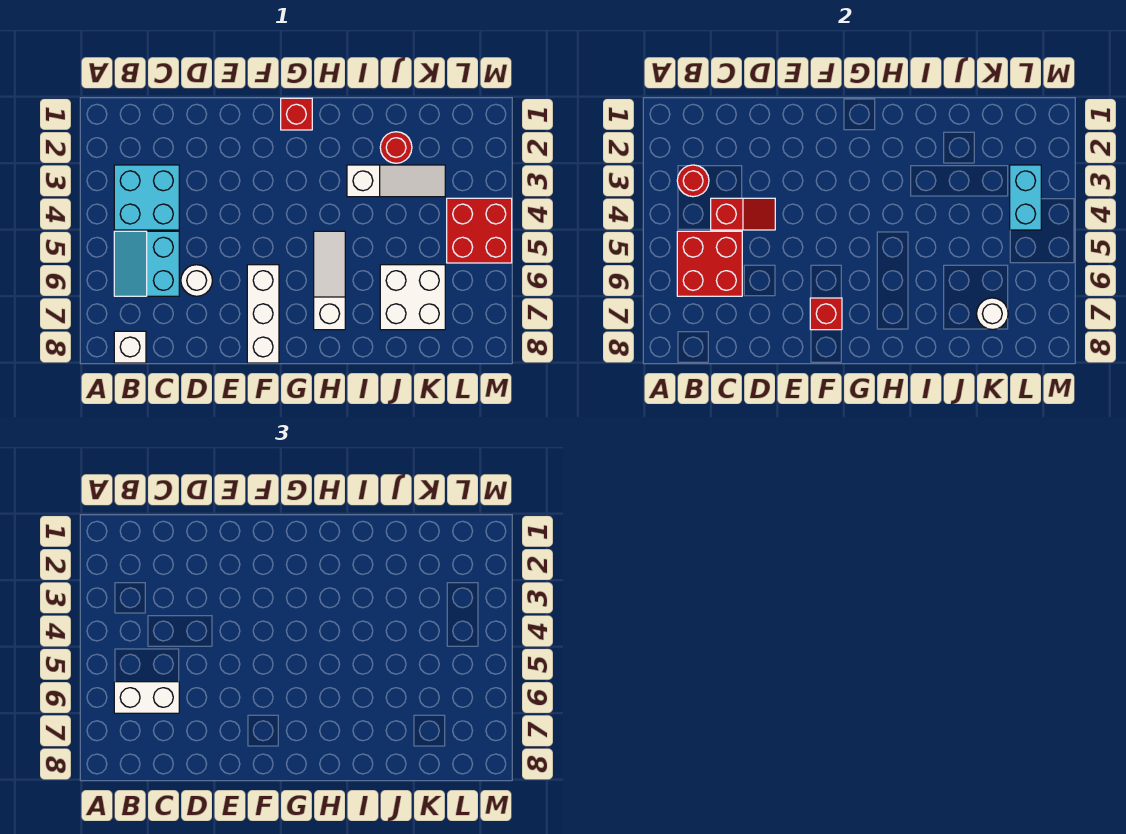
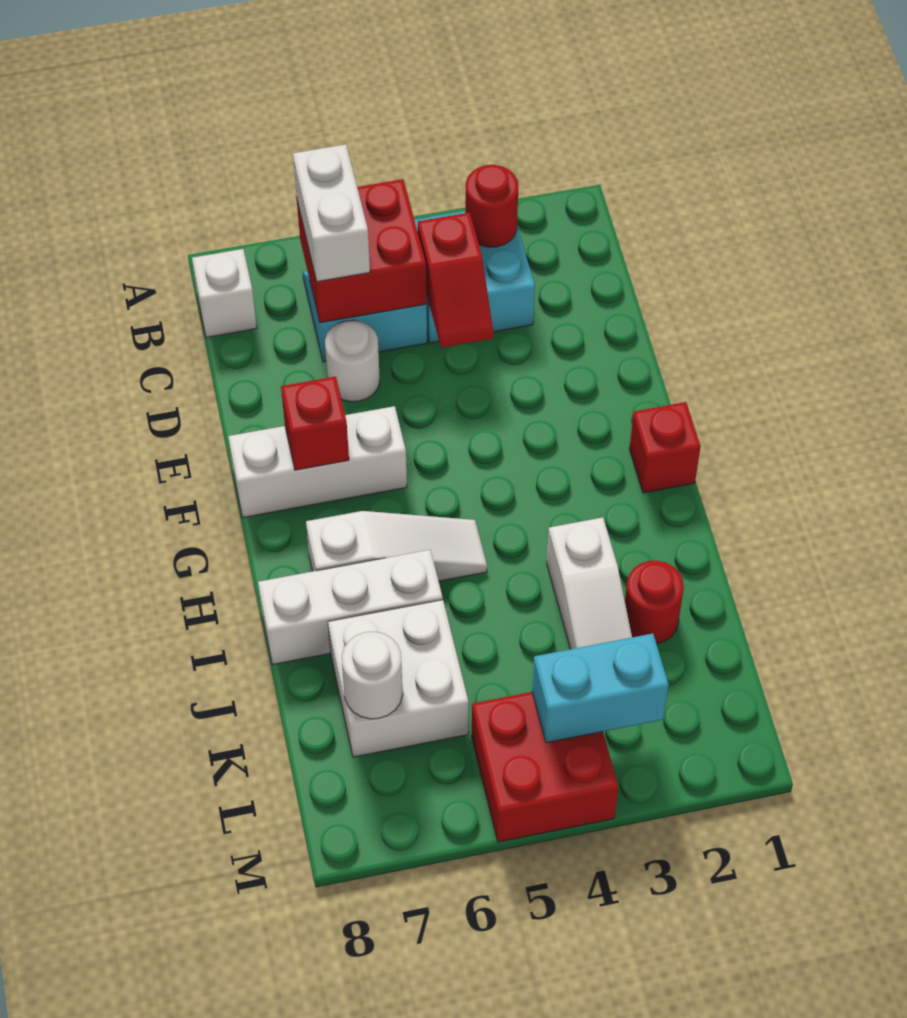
none -> white 1x3 brick [258,550,443,664]

